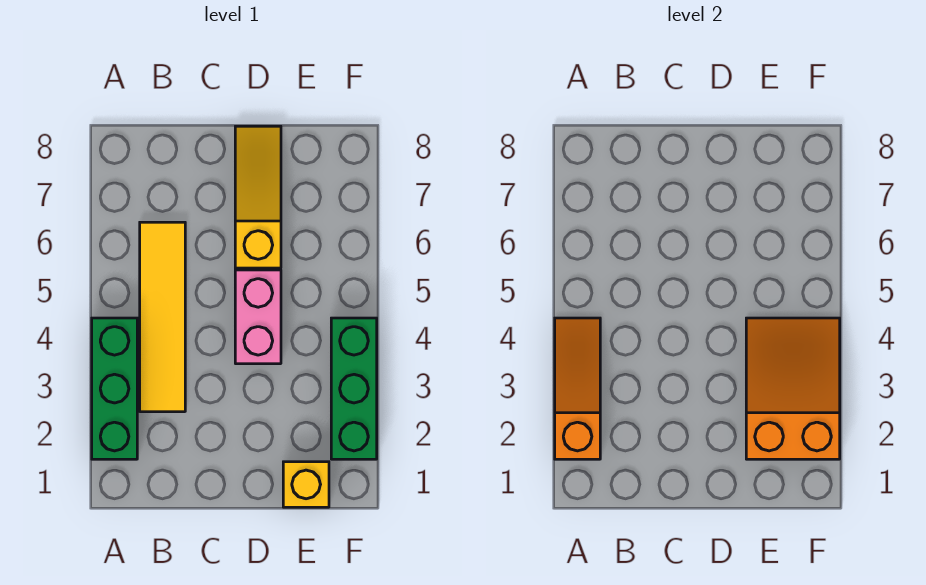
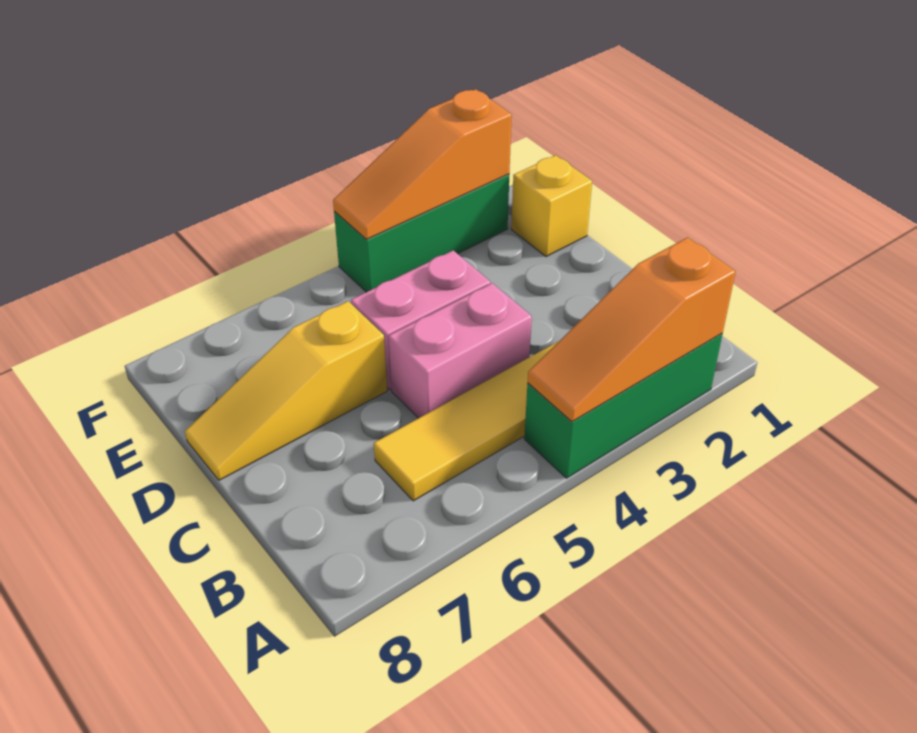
none -> pink 1x2 brick [389,283,532,418]
orange 2x3 slope [746,318,840,459] -> orange 1x3 slope [333,89,512,239]

